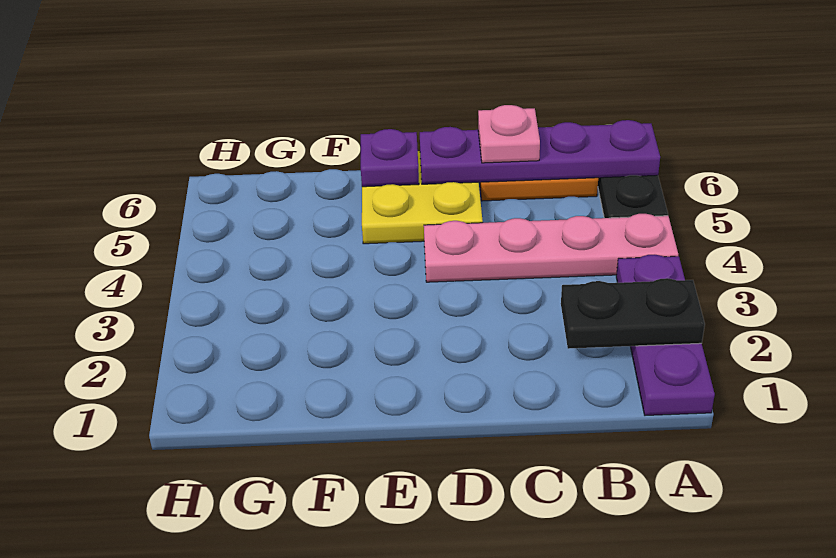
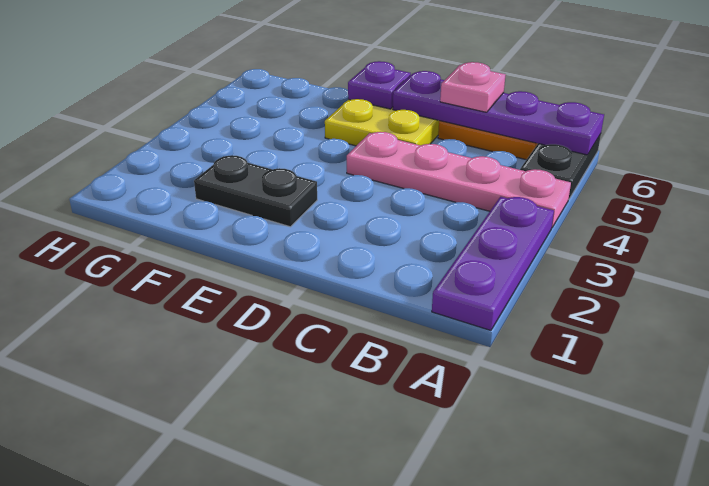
black 1x2 plate [561,278,705,349] -> black 1x2 plate moved to [194,155,317,227]

